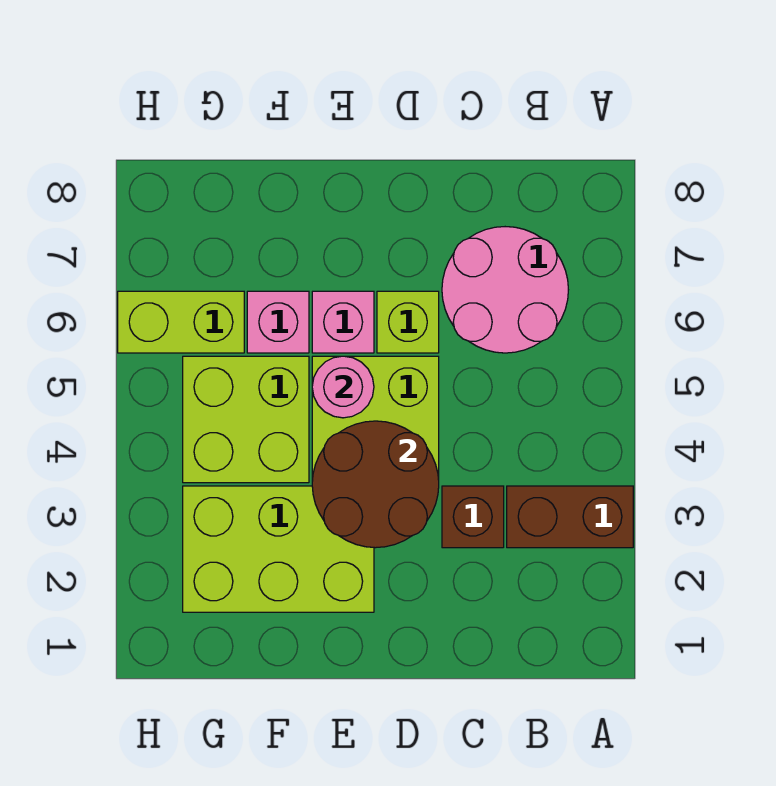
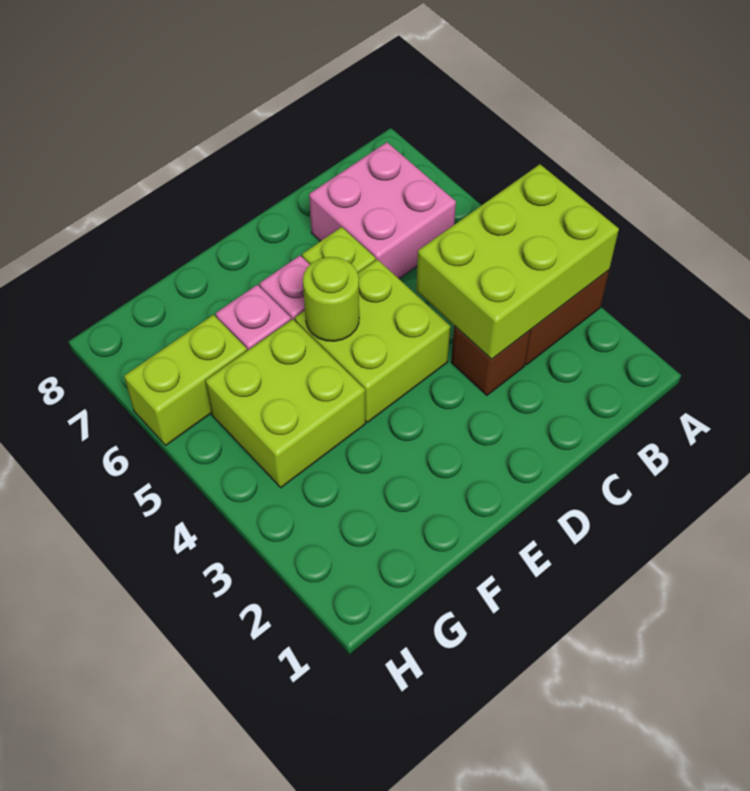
pink 2x2 round brick [442,227,568,353] -> pink 2x2 brick [309,142,456,279]
brown 2x2 round brick [312,421,439,548] -> none
lime 2x3 brick [183,486,374,612] -> lime 2x3 brick moved to [416,164,619,360]
pink 1x1 round brick [312,356,374,418] -> lime 1x1 round brick [303,257,359,341]

